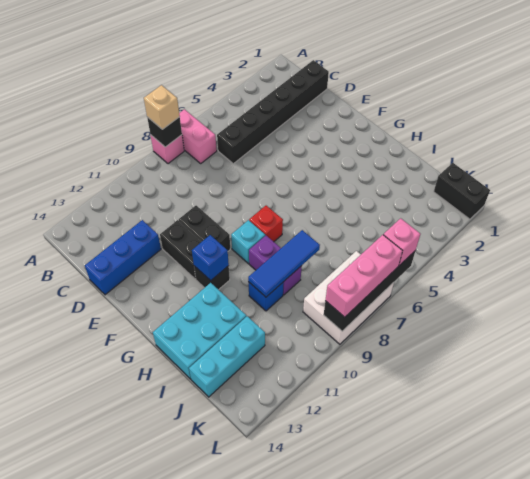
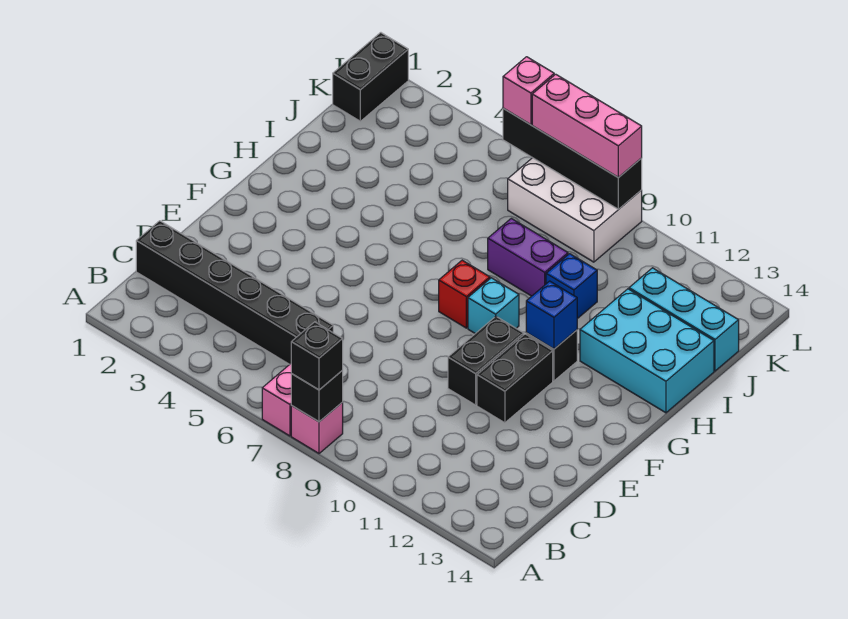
tan 1x1 brick [144,85,180,129] -> black 1x1 brick [291,322,343,390]
blue 1x3 brick [85,220,161,295] -> none
purple 1x2 brick [249,236,302,295] -> purple 1x2 brick turned to [488,218,568,296]
blue 1x3 tile [248,230,320,297] -> none

